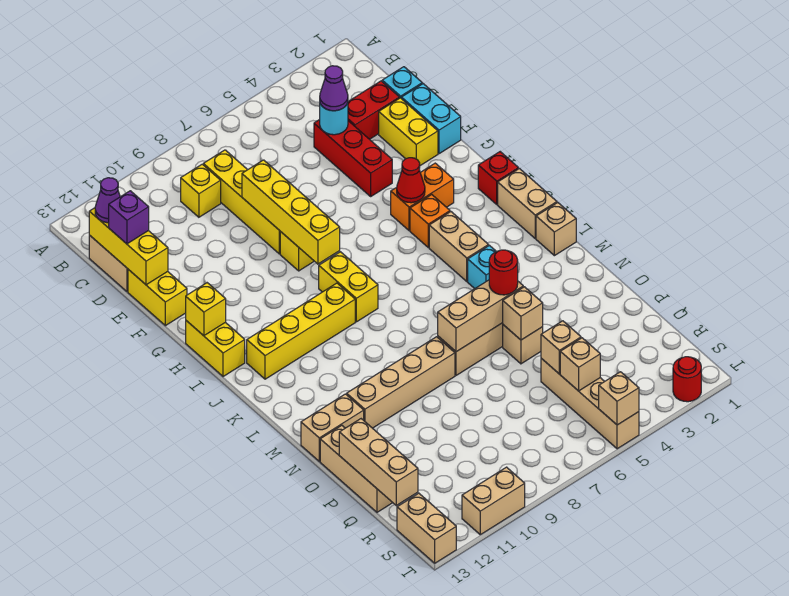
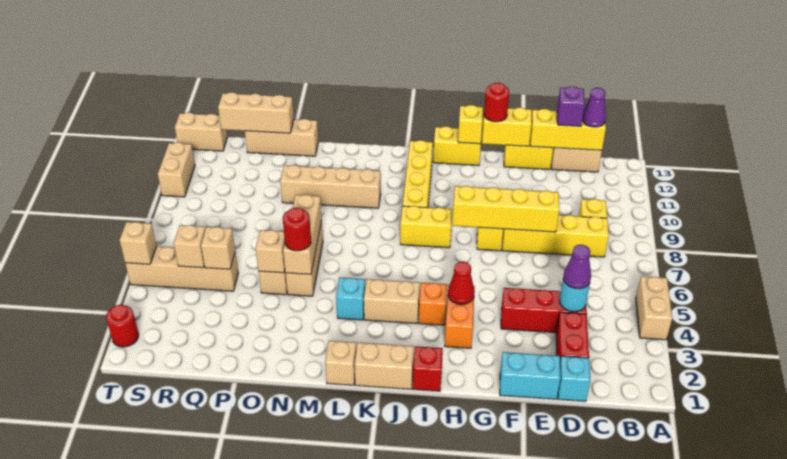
yellow 1x2 brick [379,98,438,166] -> yellow 1x2 brick moved to [482,107,532,146]
none -> red 1x1 round brick [484,83,509,122]
tan 1x4 brick [347,337,455,428] -> tan 1x4 brick turned to [280,165,381,208]
tan 1x2 brick [301,394,364,461] -> tan 1x2 brick moved to [636,276,672,340]

